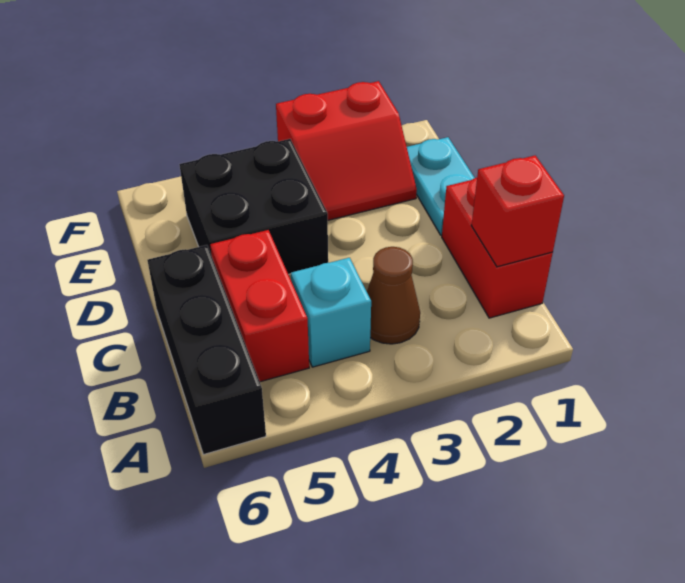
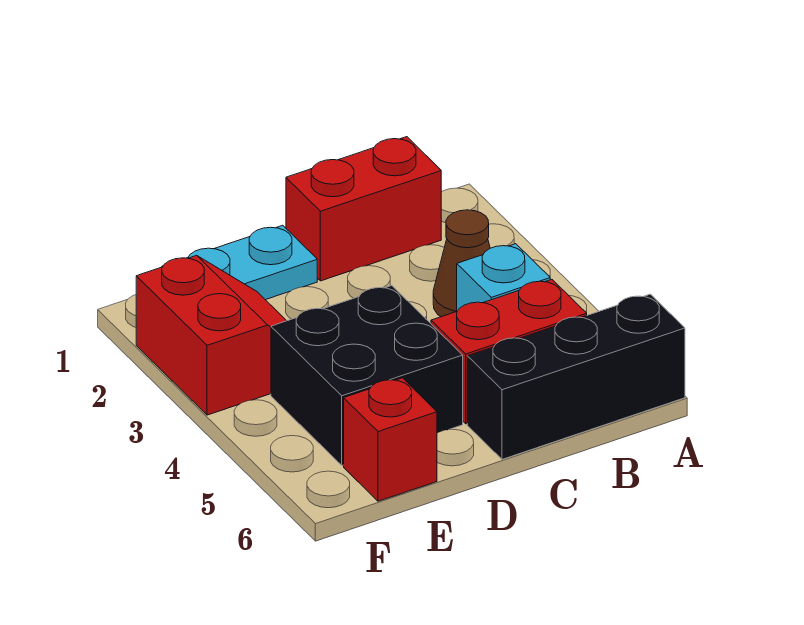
red 1x1 brick [471,156,564,267] -> red 1x1 brick moved to [344,378,437,501]

